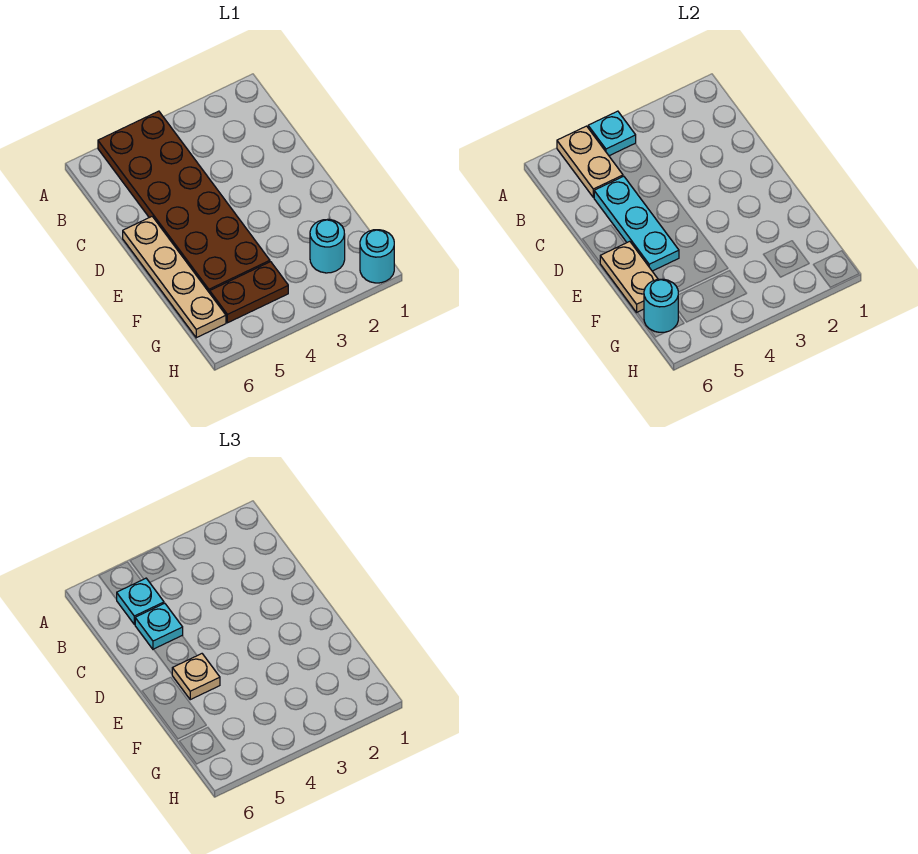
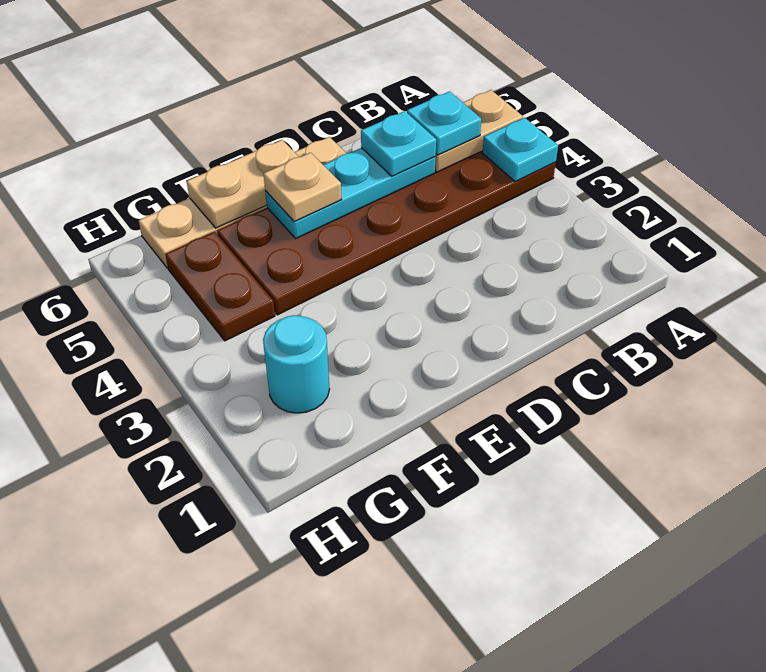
cyan 1x1 round brick [644,279,678,332] -> none
cyan 1x1 round brick [360,230,394,283] -> none

